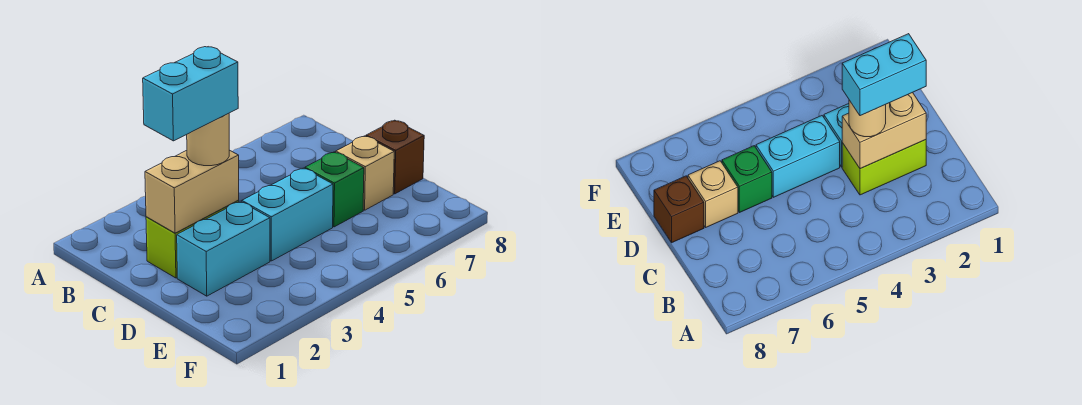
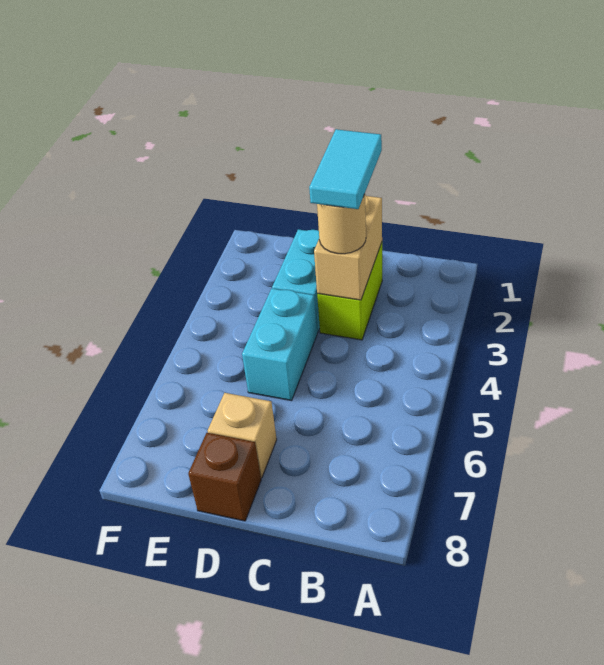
cyan 1x2 brick [143,47,238,141] -> cyan 1x2 tile [309,129,382,209]
green 1x1 brick [305,152,364,227] -> none

